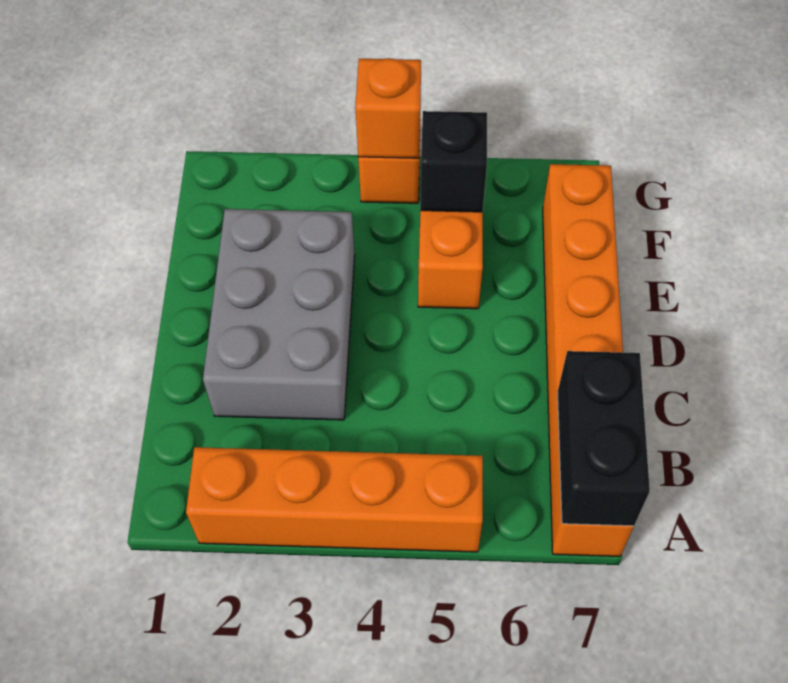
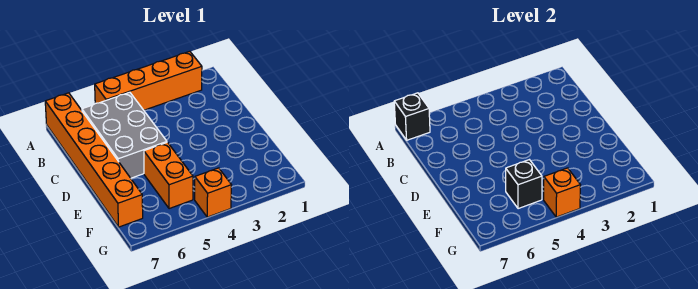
black 1x2 brick [558,351,650,526] -> black 1x1 brick [394,93,430,140]
grey 2x3 brick [203,209,355,420] -> grey 2x3 brick moved to [82,92,167,178]

